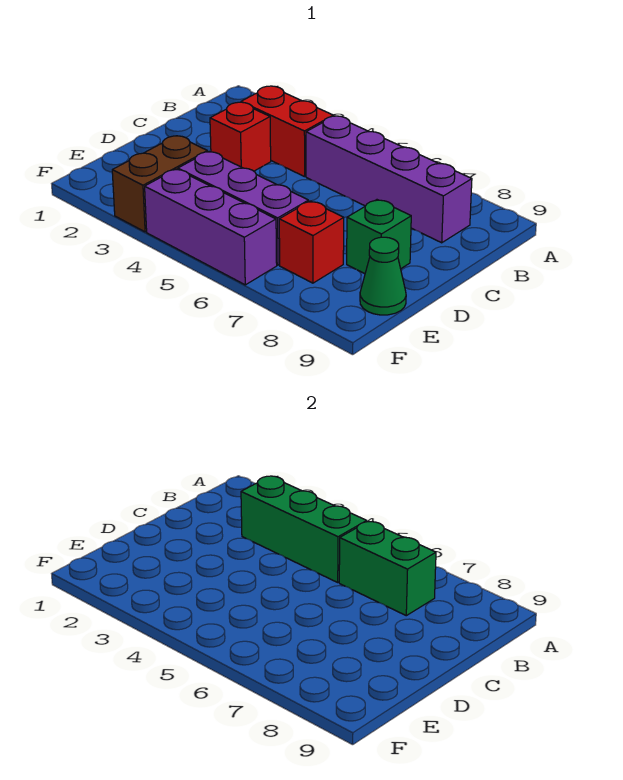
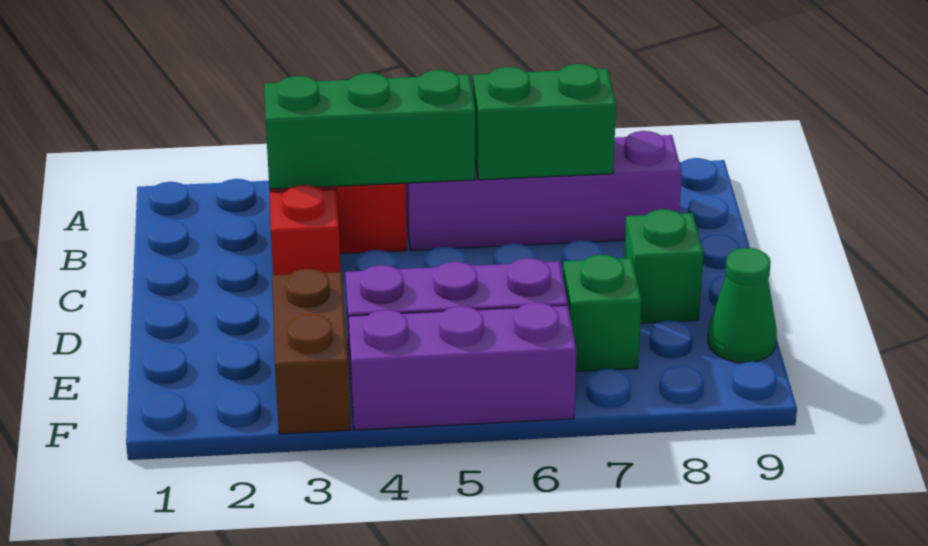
red 1x1 brick [279,201,344,283] -> green 1x1 brick [563,255,642,372]

